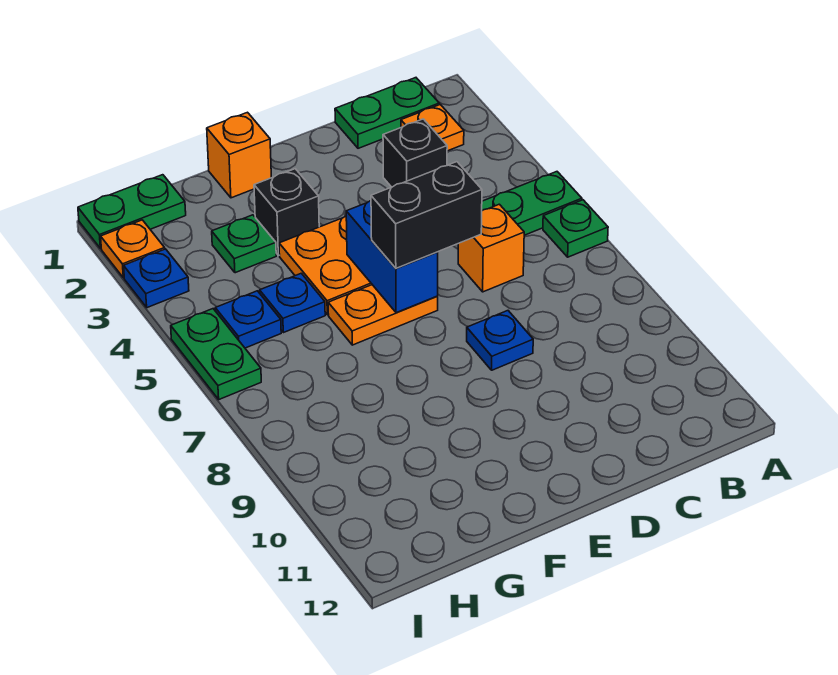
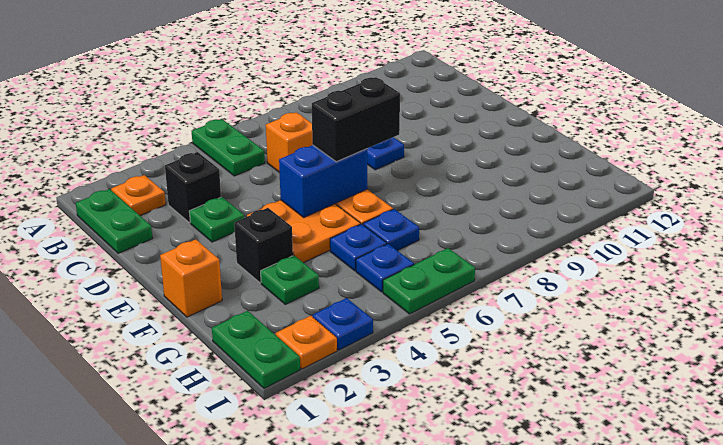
green 1x1 plate [543,200,608,257] -> green 1x1 plate moved to [189,197,244,242]
black 1x2 brick [371,162,482,268] -> black 1x2 brick turned to [312,77,400,162]
none -> blue 1x1 plate [363,209,419,251]

